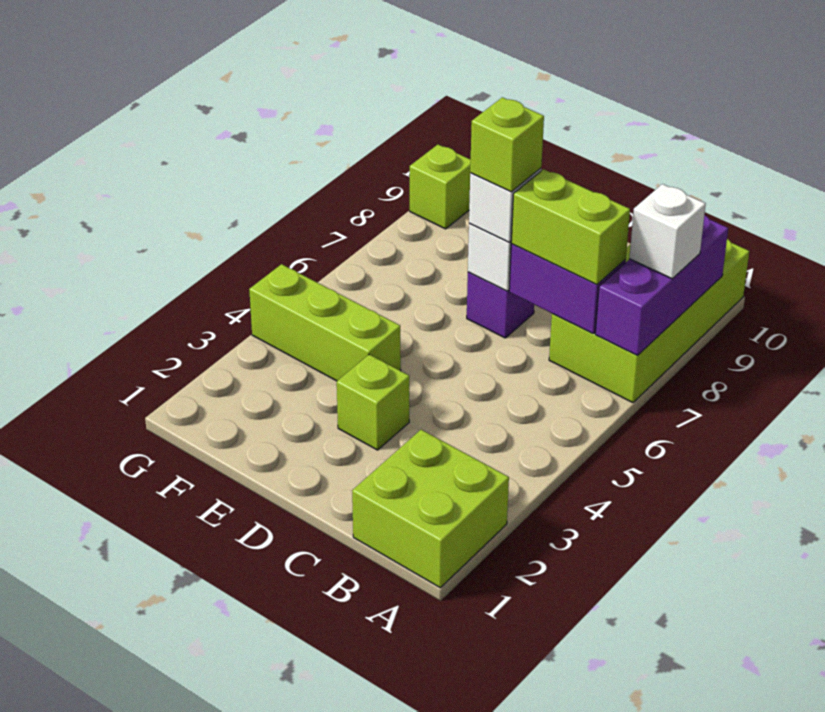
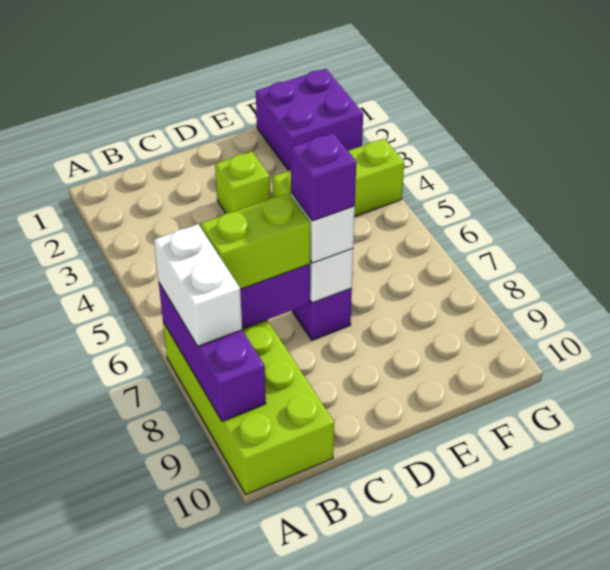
lime 2x2 brick [352,430,509,588] -> none
white 1x1 brick [629,184,706,279] -> white 1x2 brick [154,224,242,346]
lime 1x1 brick [470,97,544,192] -> purple 1x1 brick [291,133,356,221]
none -> purple 2x2 brick [256,69,363,171]
lime 1x1 brick [410,145,471,229] -> none

